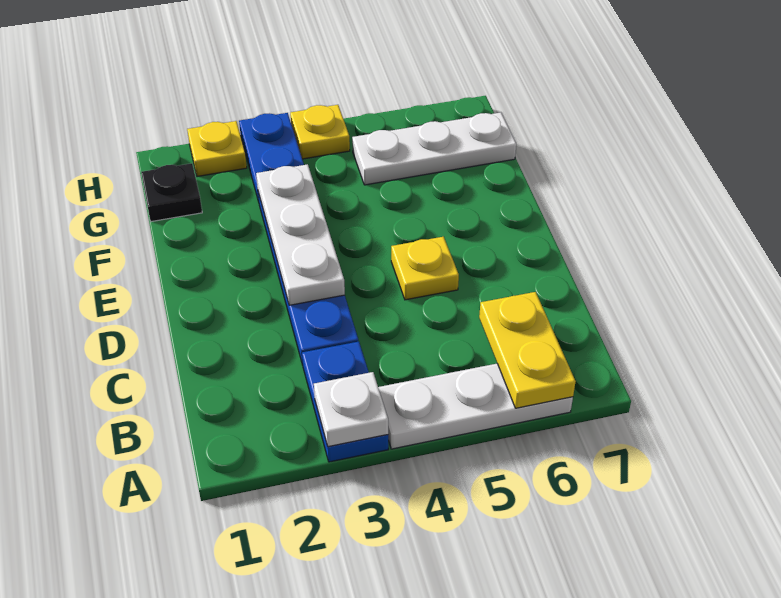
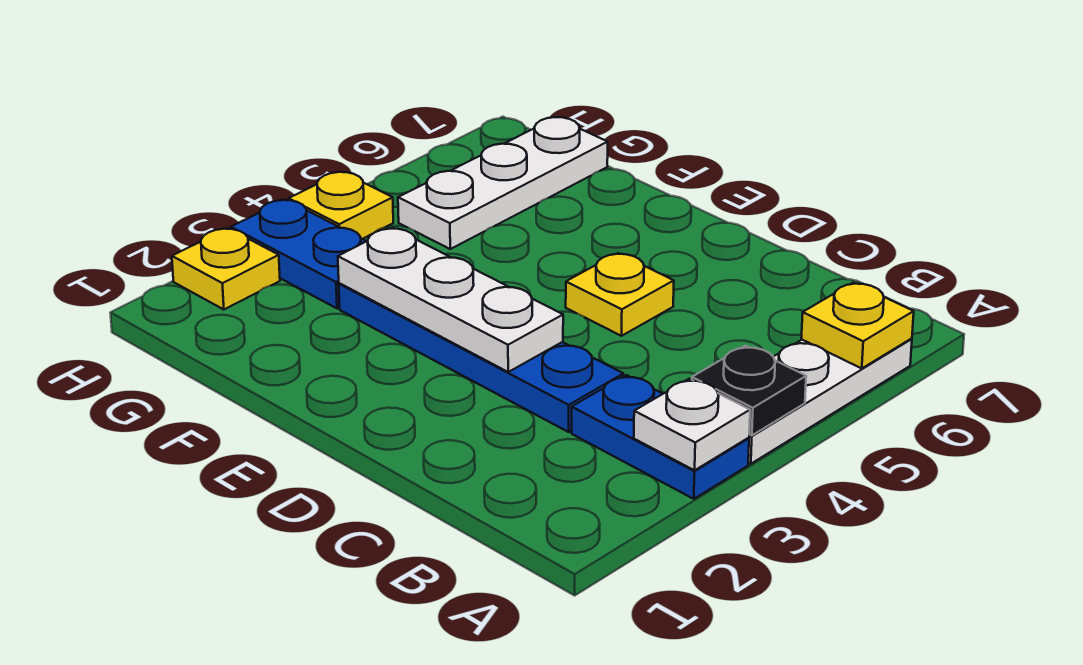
yellow 1x2 plate [479,292,576,408] -> yellow 1x1 plate [801,283,914,369]
black 1x1 plate [141,163,202,222] -> black 1x1 plate moved to [692,346,806,435]

